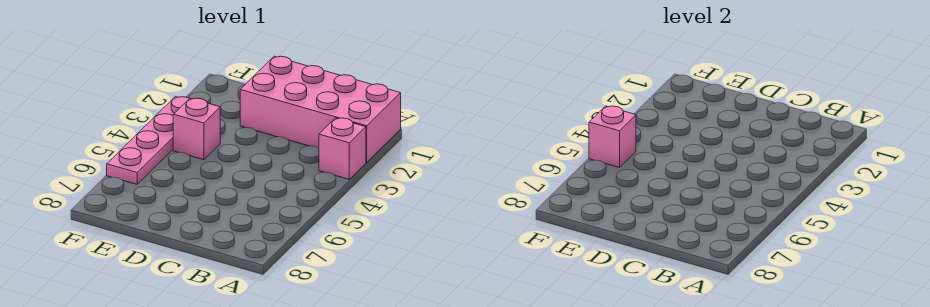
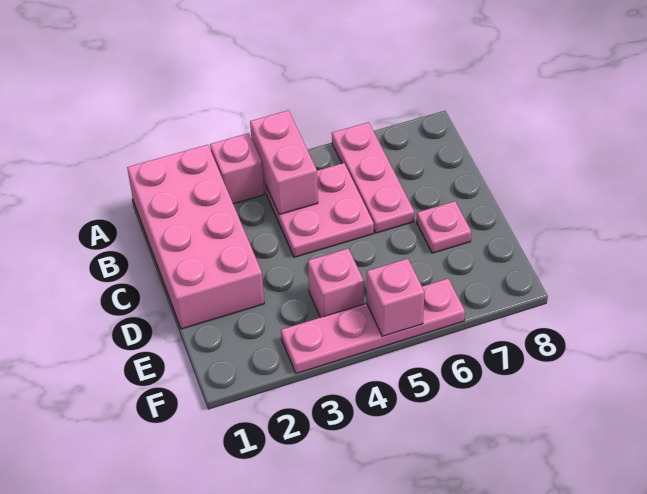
none -> pink 1x2 brick [250,110,318,215]
none -> pink 1x3 plate [332,122,414,233]
none -> pink 2x2 plate [266,163,374,257]
none -> pink 1x1 plate [417,201,471,253]

